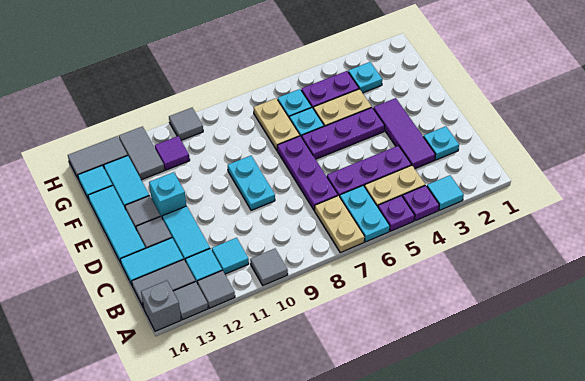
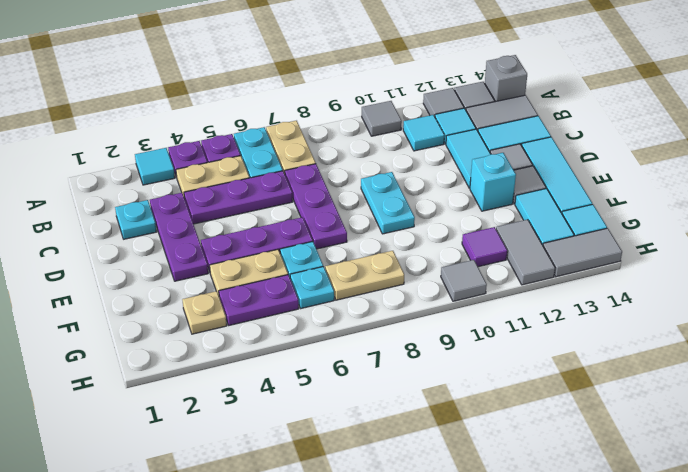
purple 1x3 tile [373,98,435,169] -> purple 1x3 plate [150,193,208,281]
tan 1x2 plate [253,98,300,150] -> tan 1x2 plate turned to [325,251,404,300]
cyan 1x1 plate [348,62,382,93] -> tan 1x1 plate [182,291,227,334]

